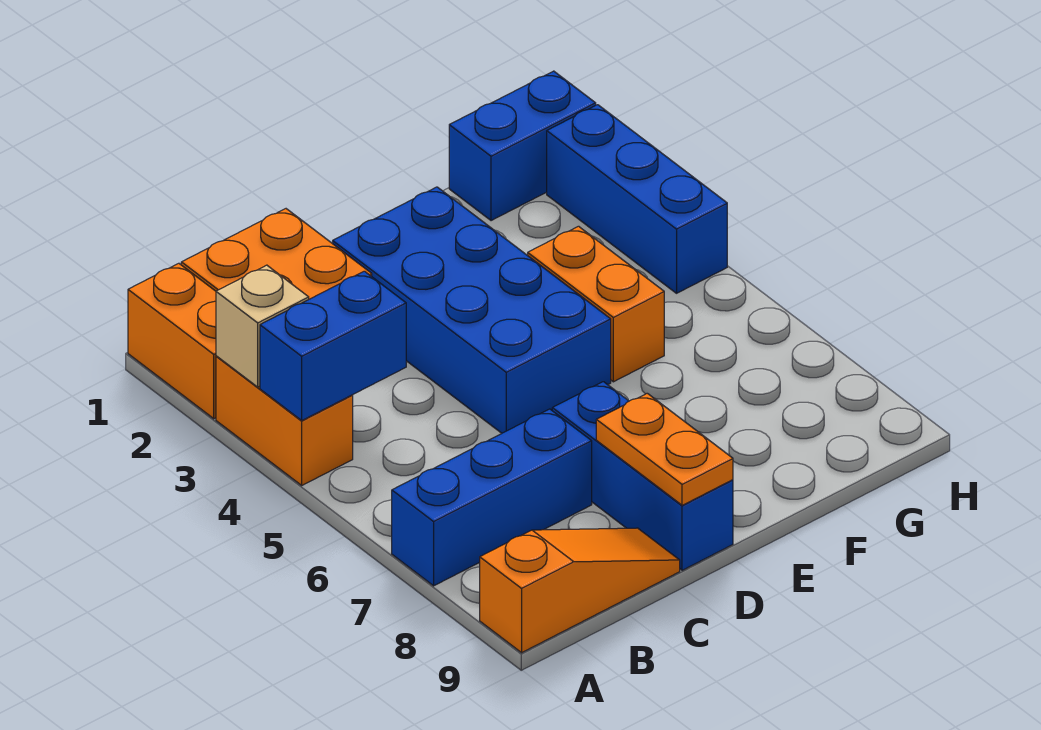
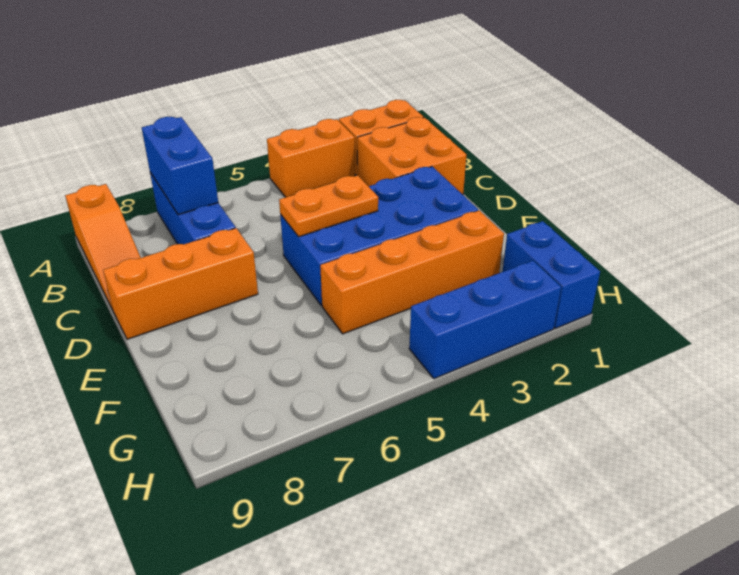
tan 1x1 brick [216,265,309,387] -> none
blue 1x2 brick [260,271,406,420] -> blue 1x2 brick moved to [142,117,218,215]
blue 1x3 brick [552,382,733,570] -> orange 1x3 brick [103,228,258,339]
orange 1x2 plate [596,393,733,505] -> orange 1x2 plate moved to [279,175,378,237]
orange 1x2 brick [528,226,664,382] -> orange 1x4 brick [320,210,504,334]

